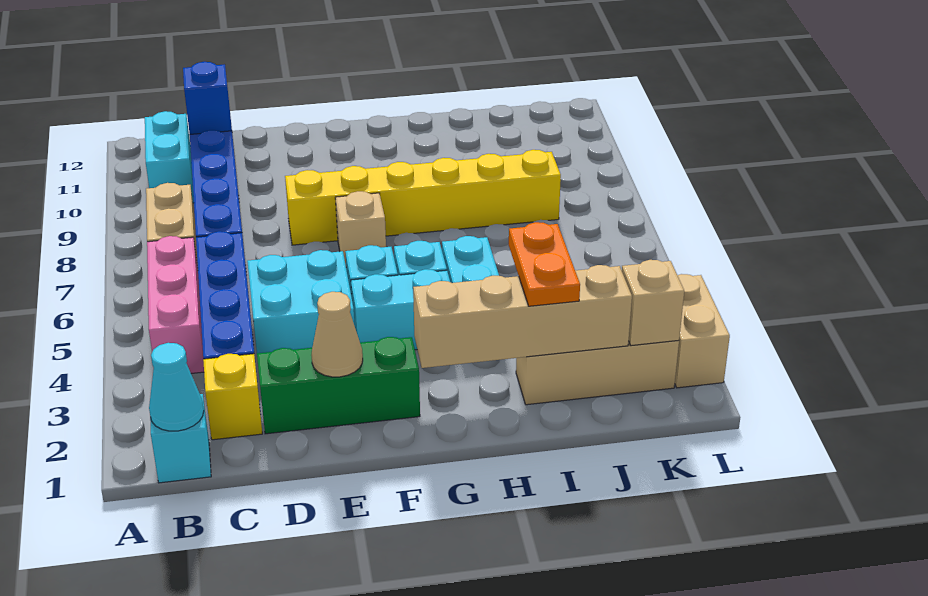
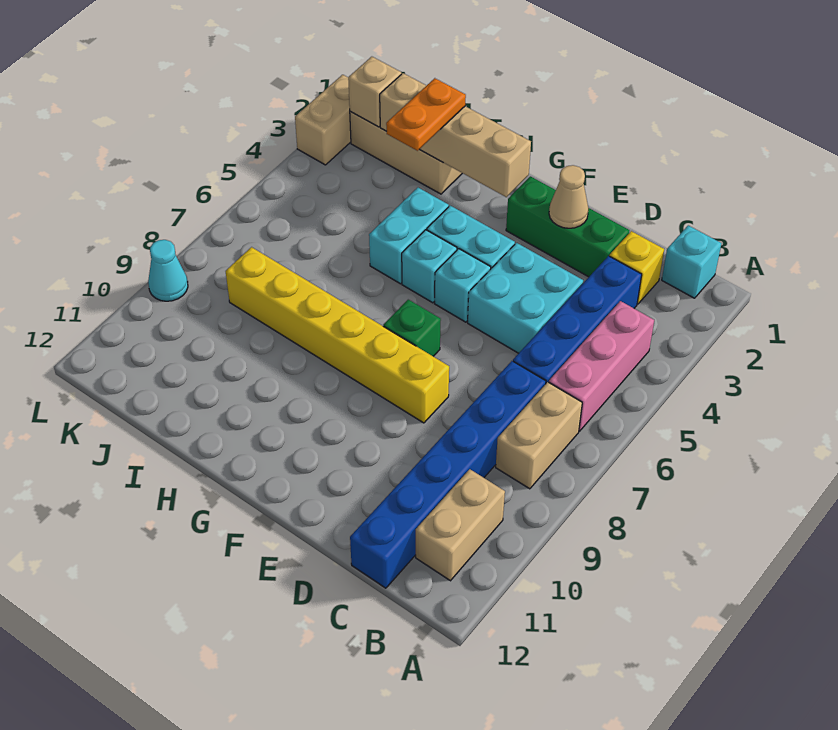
cyan 1x1 cone [149,343,204,431] -> cyan 1x1 cone moved to [148,240,188,301]
cyan 1x2 brick [145,111,194,203] -> tan 1x2 brick [416,469,505,581]
blue 1x1 brick [183,62,232,134] -> none
tan 1x1 brick [335,191,386,265] -> green 1x1 brick [383,300,441,356]

